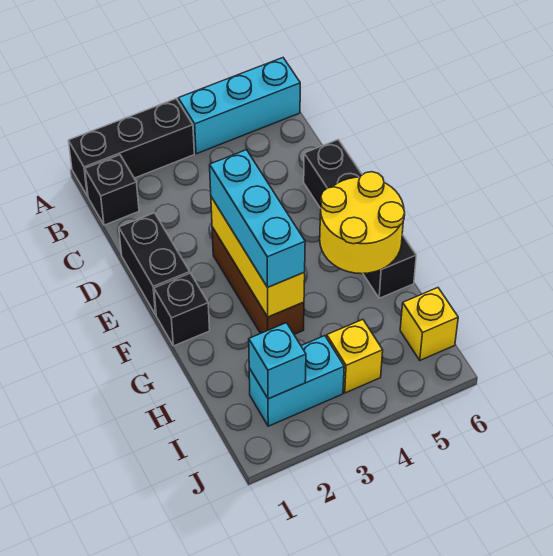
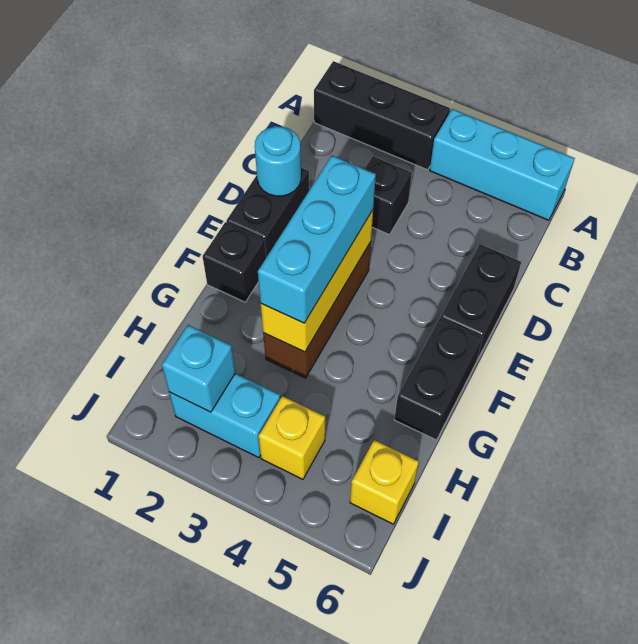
black 1x1 brick [85,155,139,225] -> black 1x1 brick moved to [365,156,412,235]
none -> cyan 1x1 round brick [255,126,301,196]
yellow 2x2 round brick [320,172,405,274] -> none

